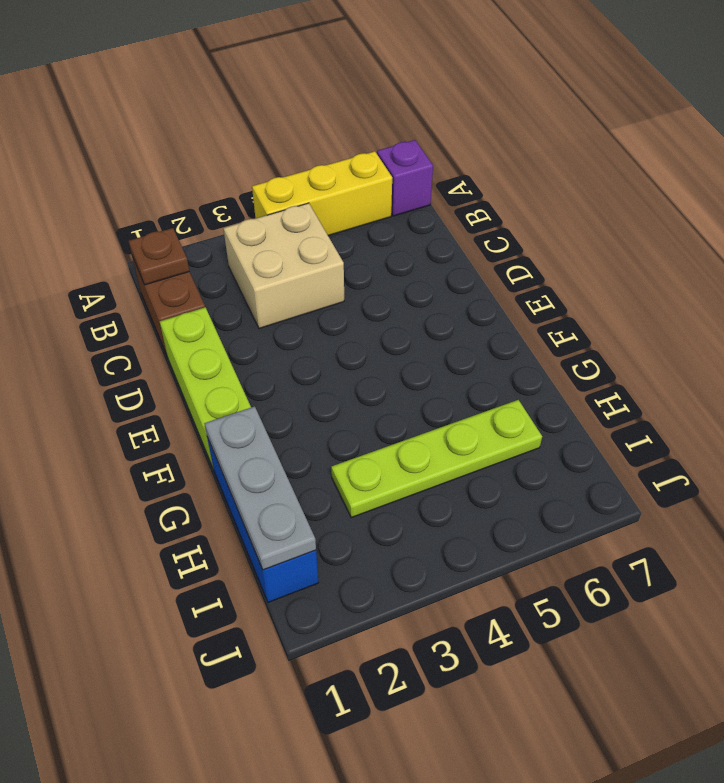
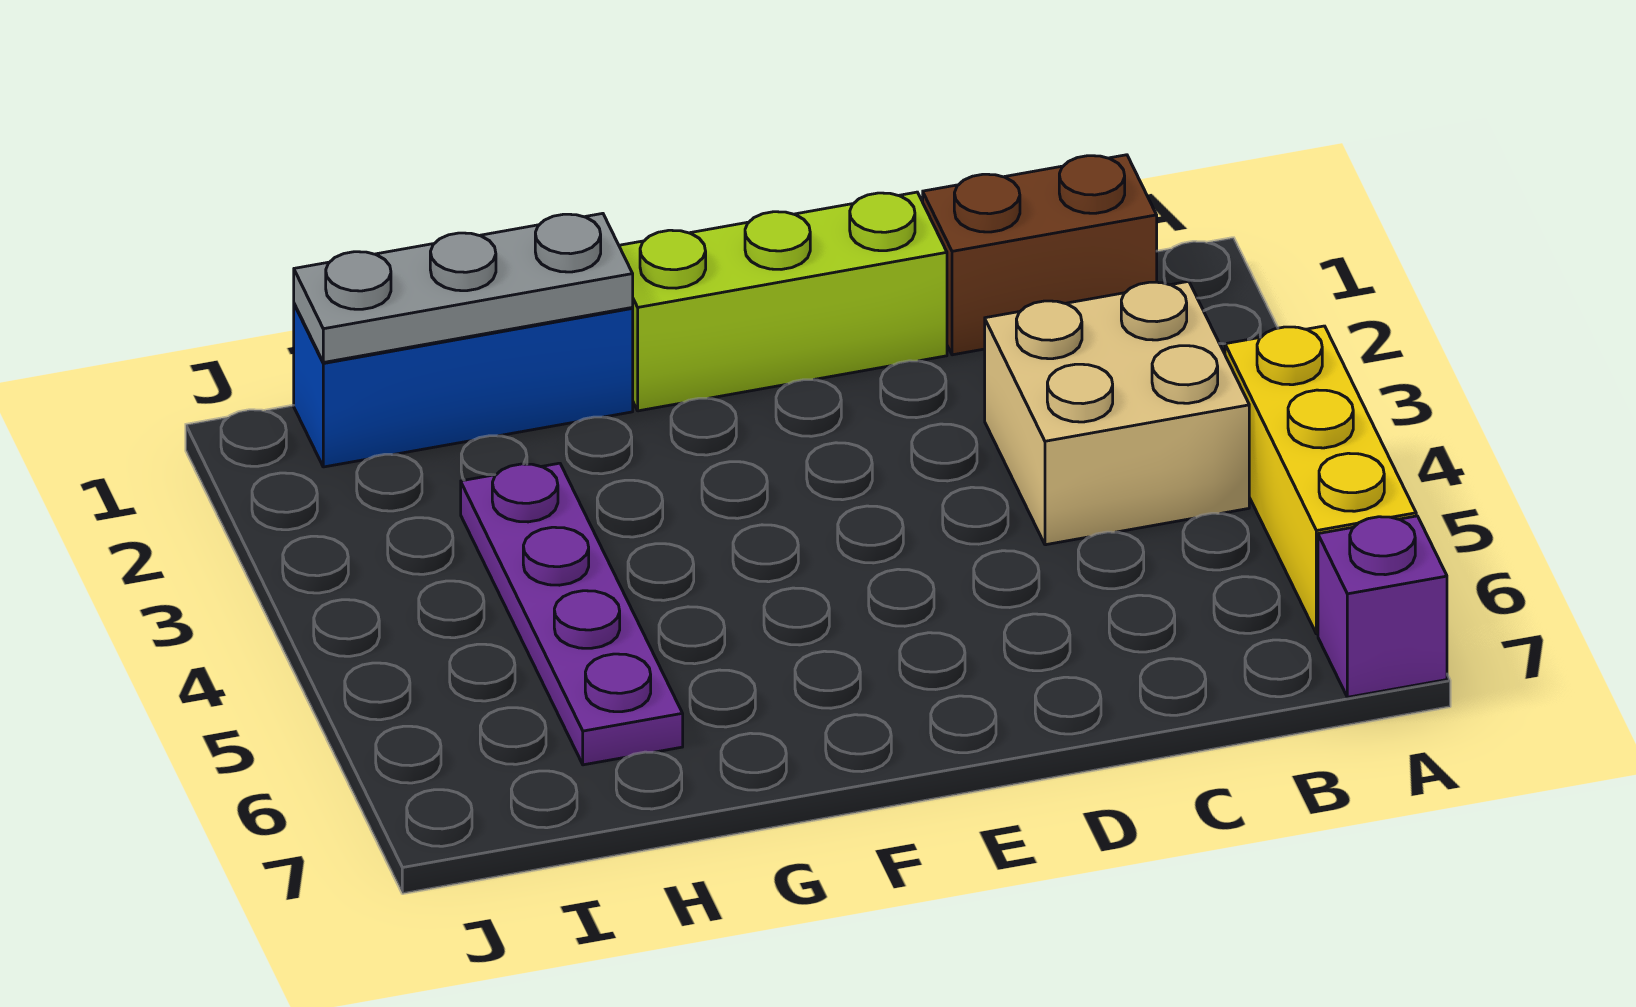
brown 1x1 plate [129,228,189,285] -> none
lime 1x4 plate [331,400,542,518] -> purple 1x4 plate [461,463,683,765]

